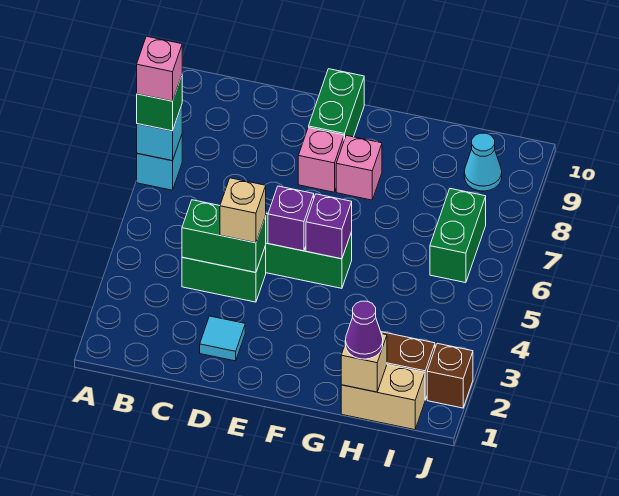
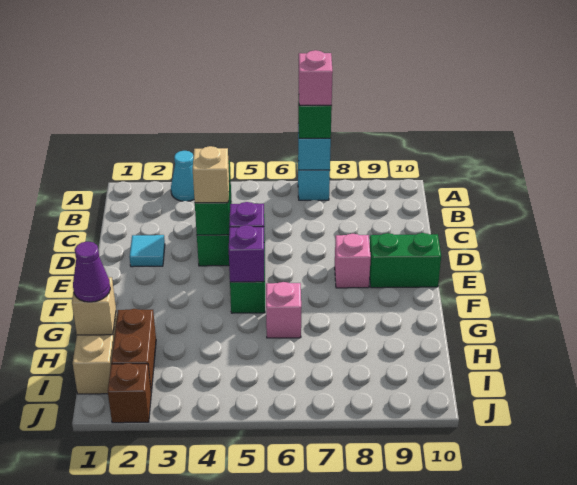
pink 1x1 brick [336,135,382,200] -> pink 1x1 brick moved to [266,282,301,338]
green 1x2 brick [430,189,486,283] -> none
cyan 1x1 cone [464,133,502,191] -> cyan 1x1 cone moved to [171,151,194,201]

